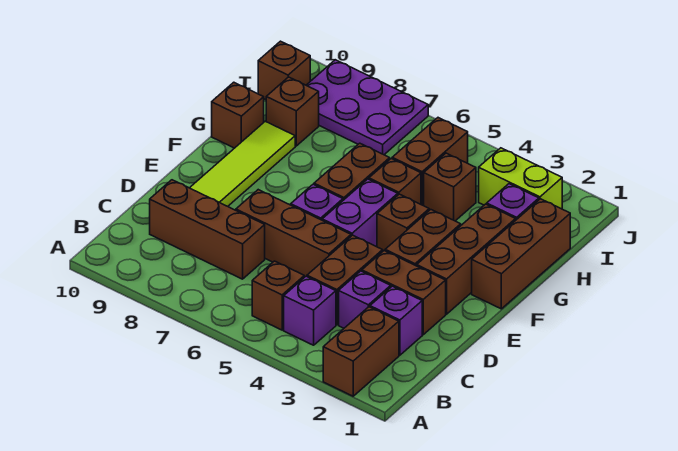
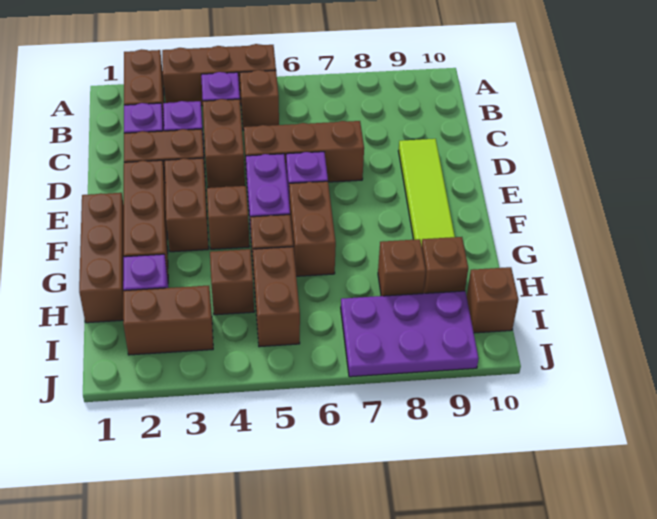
brown 1x3 brick [150,180,265,279] -> brown 1x3 brick moved to [162,44,276,106]
brown 1x1 brick [212,82,264,148] -> brown 1x1 brick moved to [378,239,426,296]
lime 1x2 brick [479,148,562,209] -> brown 1x2 brick [123,286,213,355]

